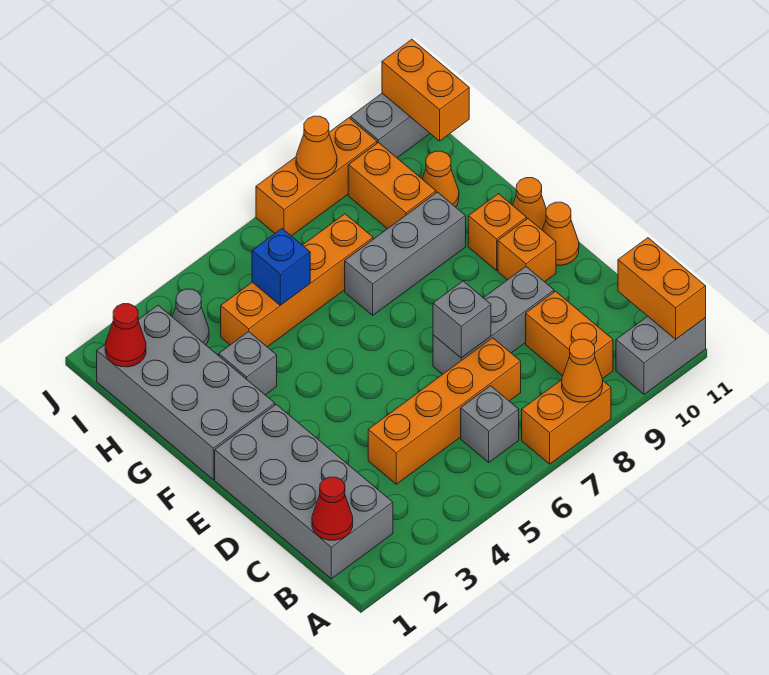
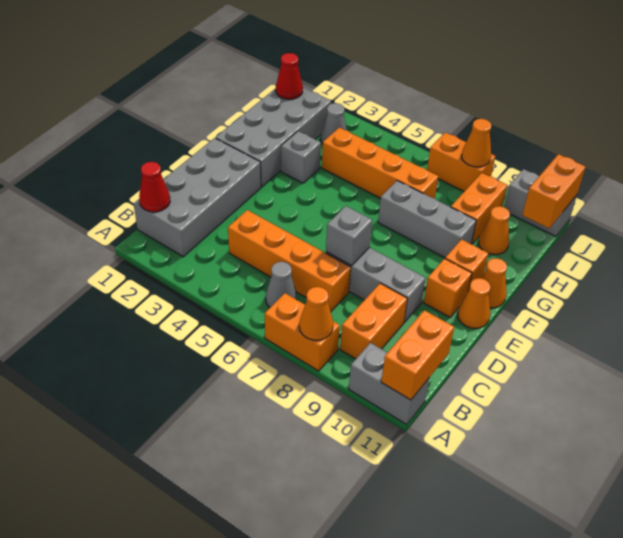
grey 1x1 brick [461,386,519,462] -> grey 1x1 cone [266,262,297,307]
blue 1x1 brick [252,229,310,305] -> none
orange 1x3 brick [256,118,377,236] -> orange 1x2 brick [427,132,495,191]

